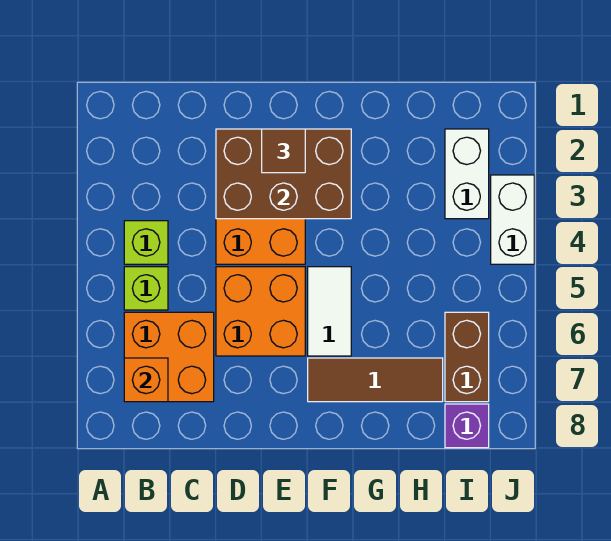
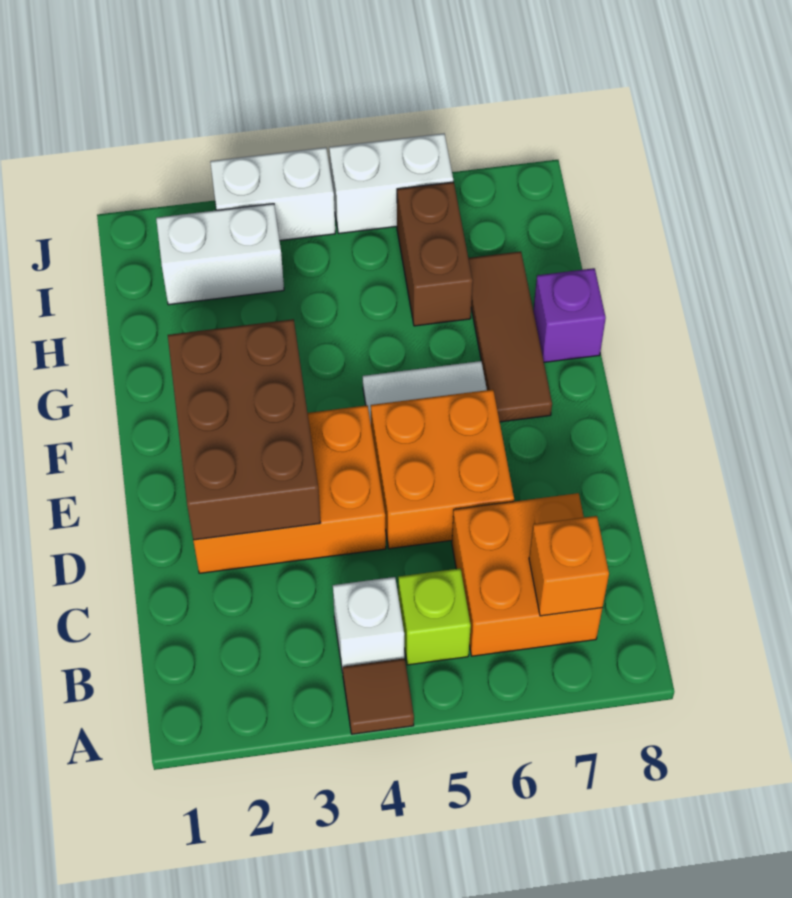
lime 1x1 brick [124,221,168,264] -> white 1x1 brick [333,577,404,672]
brown 1x1 tile [262,129,305,173] -> brown 1x1 tile moved to [343,658,414,734]
brown 1x2 brick [445,312,489,402] -> brown 1x2 brick turned to [397,182,473,326]
purple 1x1 brick [445,404,489,448] -> purple 1x1 brick moved to [533,268,606,362]
none -> white 1x2 brick [329,133,453,233]

